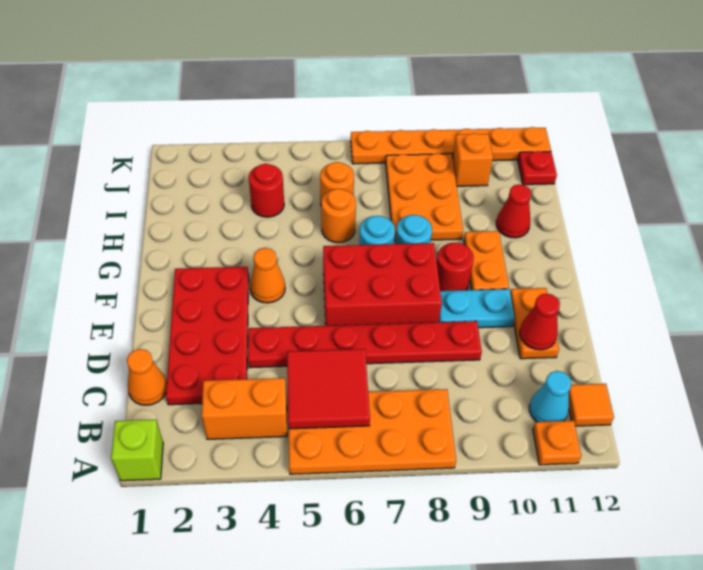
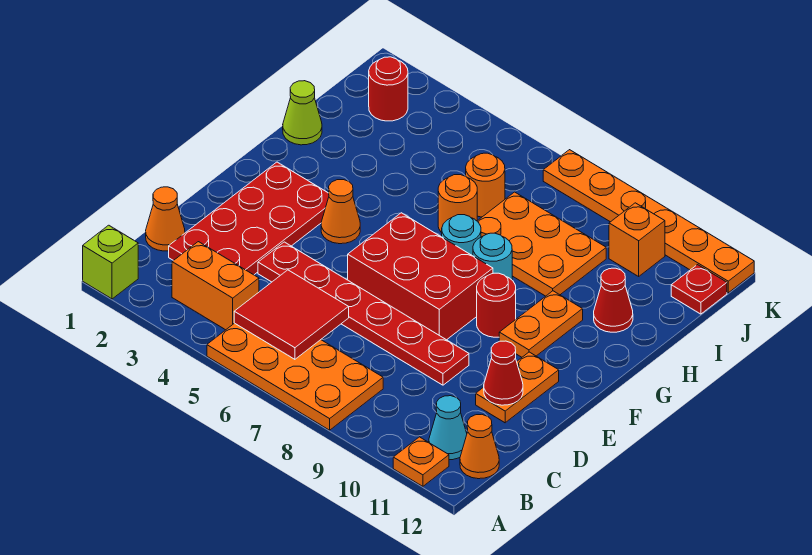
orange 1x1 tile [569,384,614,426] -> orange 1x1 cone [460,415,499,479]
cyan 1x2 plate [439,289,515,328] -> none
none -> lime 1x1 cone [283,81,322,145]
orange 2x3 plate [386,154,463,241] -> orange 2x3 plate turned to [477,192,606,296]
red 1x1 round brick [249,164,284,217] -> red 1x1 round brick moved to [369,57,408,121]

